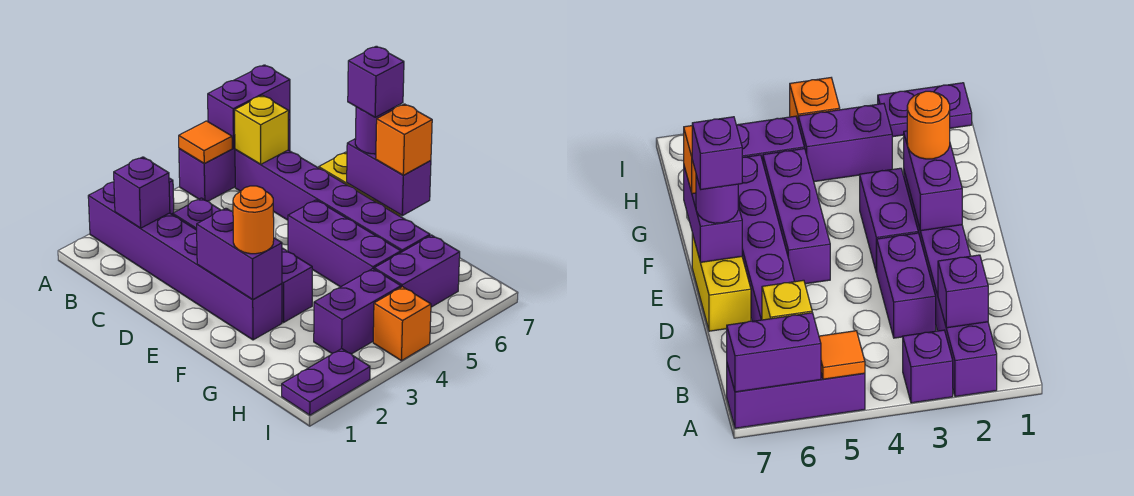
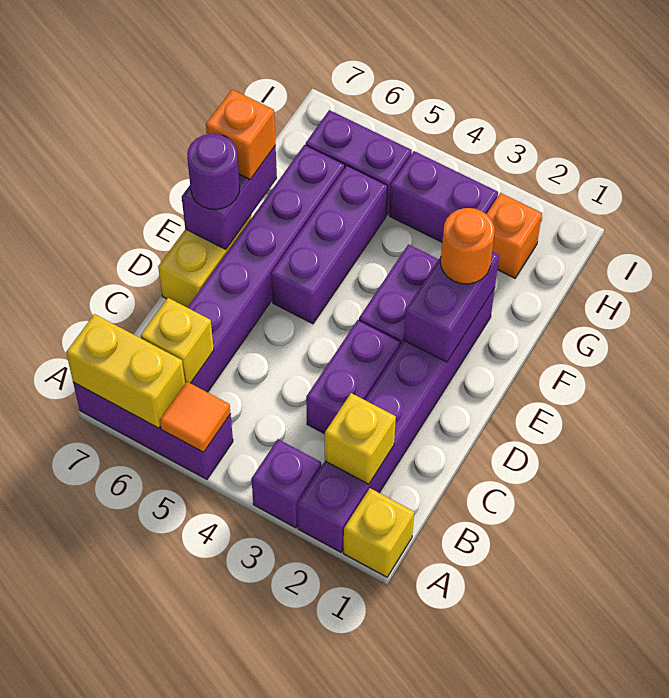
none -> yellow 1x1 brick [344,488,414,577]
purple 1x2 brick [208,65,290,148] -> yellow 1x2 brick [66,314,185,428]
purple 1x1 brick [114,157,170,228] -> yellow 1x1 brick [325,393,396,484]
purple 1x1 brick [348,46,404,117] -> none
purple 1x2 plate [282,349,370,415] -> none
orange 1x1 brick [373,287,431,361] -> orange 1x1 brick moved to [487,193,542,278]

